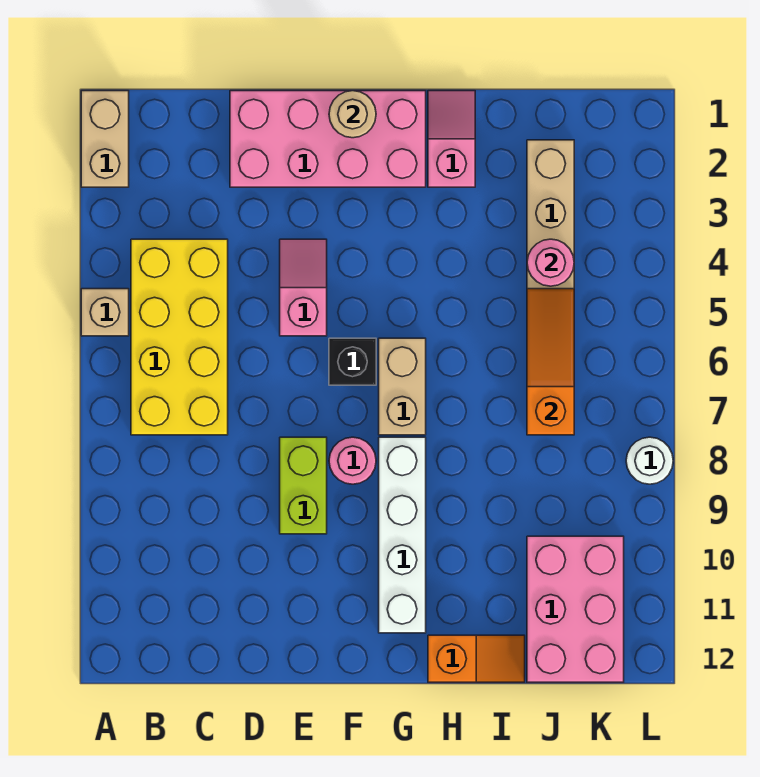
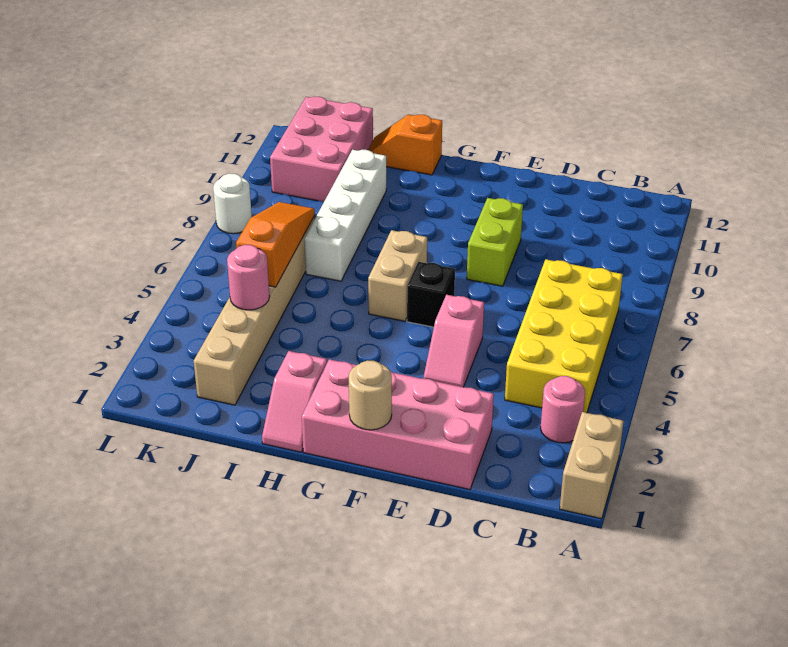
tan 1x1 brick [81,289,129,336] -> none
pink 1x1 round brick [329,437,376,484] -> pink 1x1 round brick moved to [540,376,585,443]
white 1x4 brick [379,437,426,633] -> white 1x4 brick moved to [304,150,386,281]
orange 1x3 slope [527,289,574,435] -> orange 1x3 slope turned to [236,202,315,287]

